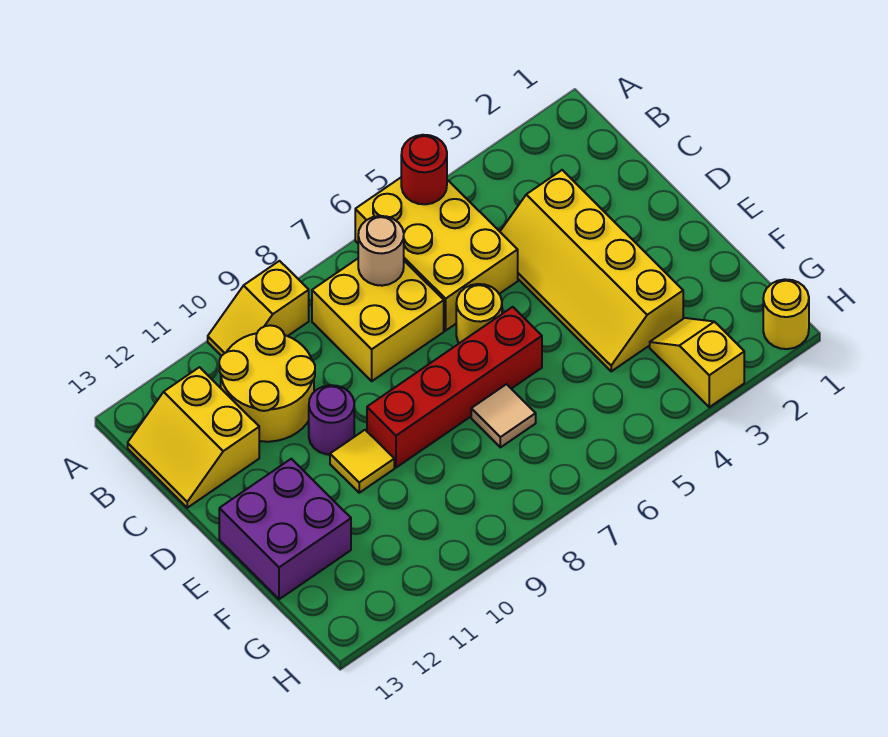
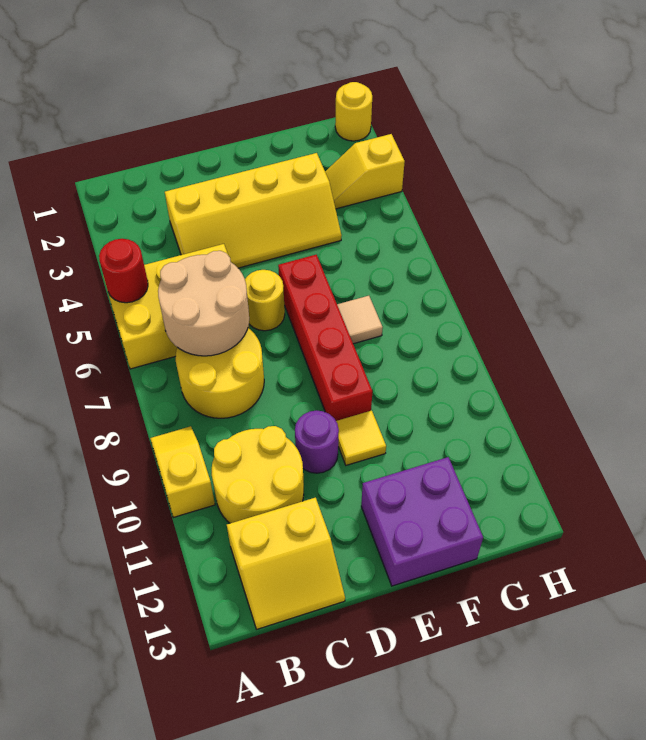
yellow 1x2 slope [208,261,309,356] -> yellow 1x2 slope turned to [150,426,215,517]
yellow 2x2 brick [312,259,444,381] -> yellow 2x2 round brick [176,328,264,418]
tan 1x1 round brick [358,216,404,286] -> tan 2x2 round brick [158,251,249,356]

